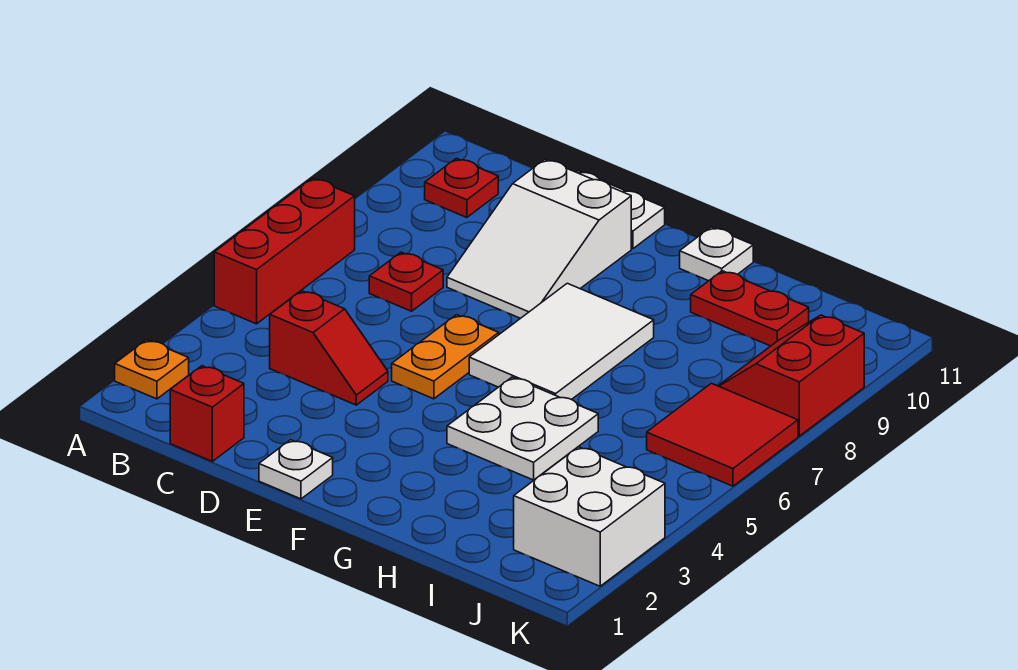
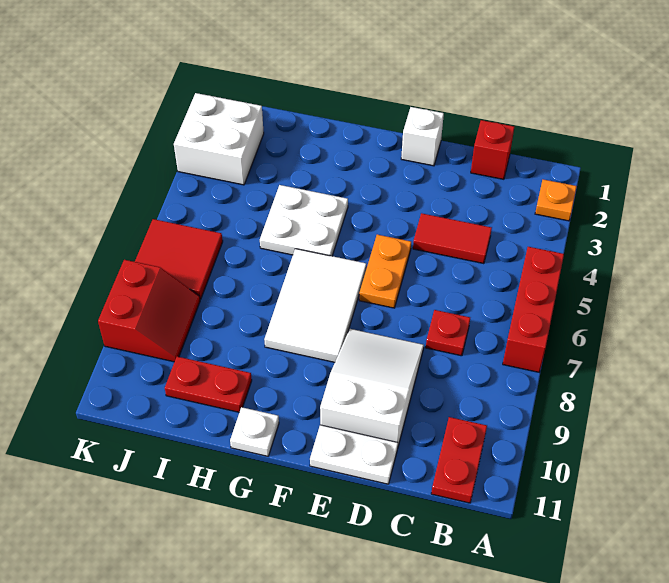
red 1x1 plate [425,158,498,217] -> red 1x2 plate [431,417,487,503]
red 1x2 slope [270,291,388,405] -> red 1x2 tile [413,213,492,264]
white 1x1 plate [259,440,333,499] -> white 1x1 brick [401,107,444,166]

